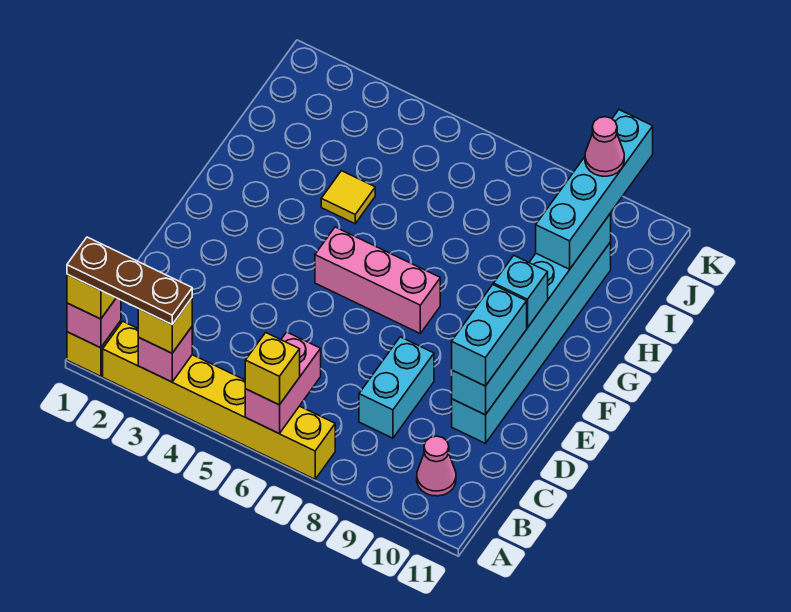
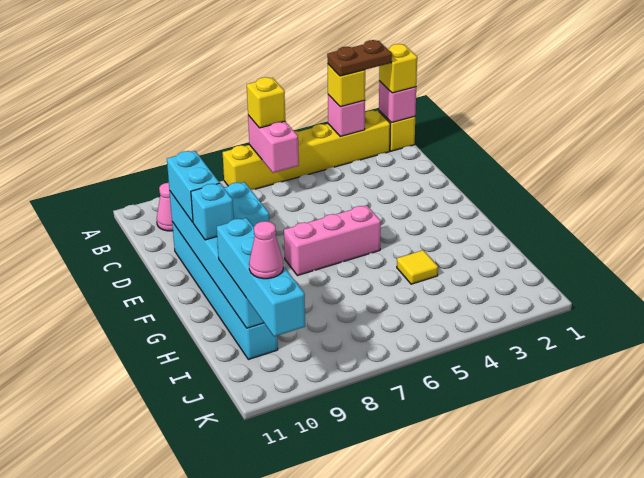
brown 1x3 plate [67,237,192,324] -> brown 1x2 plate [327,40,392,76]

